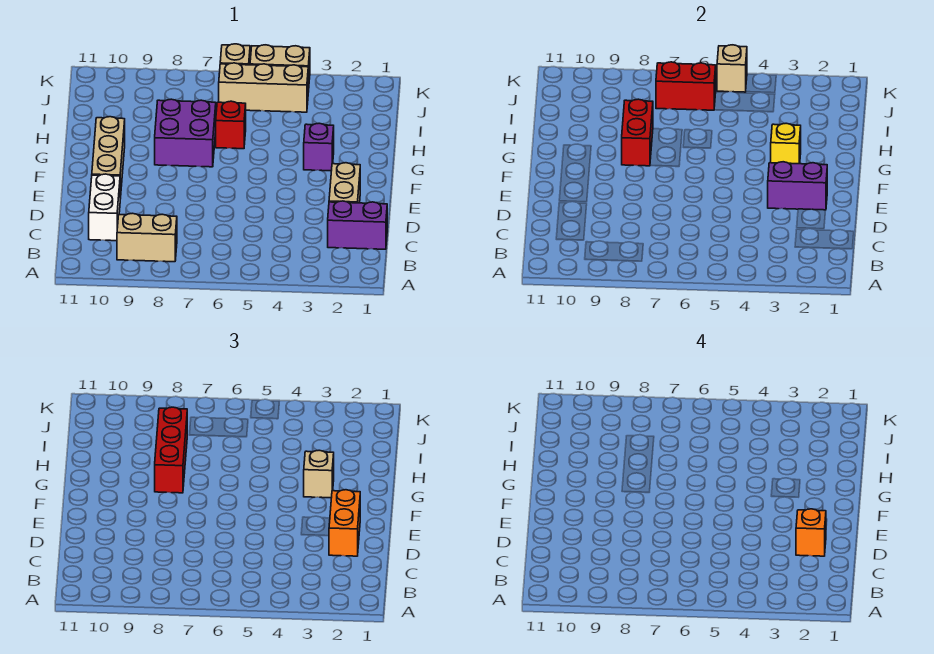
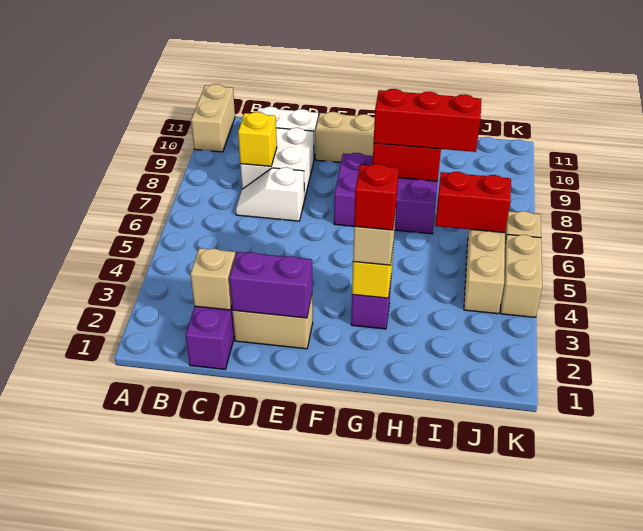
tan 1x2 brick [117,213,177,262] -> tan 1x2 brick moved to [191,84,235,152]
none -> white 1x2 slope [236,167,304,221]
none -> white 2x2 brick [240,128,314,200]
none -> yellow 1x1 brick [238,112,277,166]
orange 1x2 brick [329,490,360,556] -> none
orange 1x1 brick [796,509,826,556] -> none
purple 1x2 brick [768,162,827,210] -> purple 1x2 brick turned to [229,252,312,318]
purple 2x2 brick [155,99,216,167] -> purple 2x3 brick [334,153,438,234]
red 1x1 brick [216,101,246,149] -> red 1x1 brick moved to [354,164,399,230]
red 1x2 brick [656,62,716,110] -> red 1x2 brick turned to [435,172,511,233]
tan 1x1 brick [717,45,747,92] -> tan 1x1 brick moved to [190,248,236,310]

